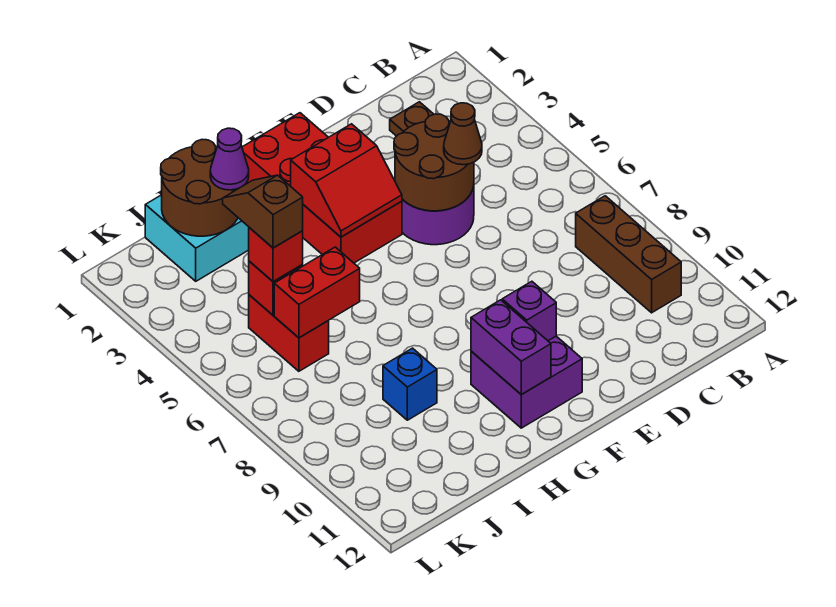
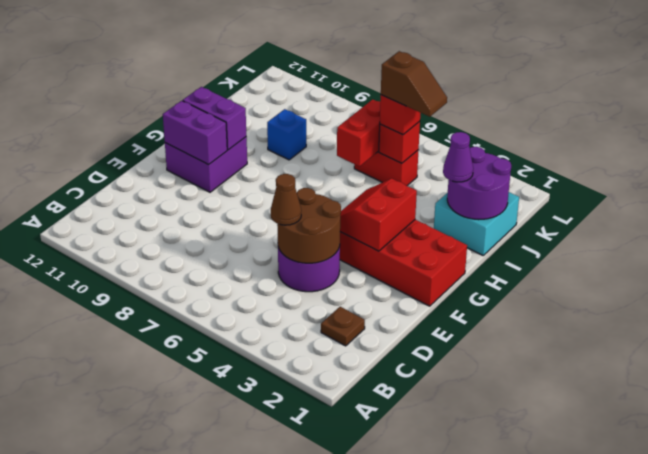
brown 1x3 brick [576,196,681,313] -> none
purple 1x1 brick [502,281,556,341] -> purple 1x2 brick [163,101,227,165]
brown 2x2 round brick [161,140,239,236] -> purple 2x2 round brick [447,147,511,220]

